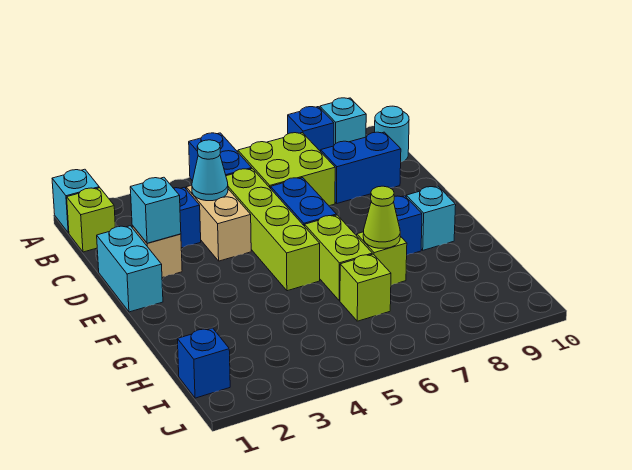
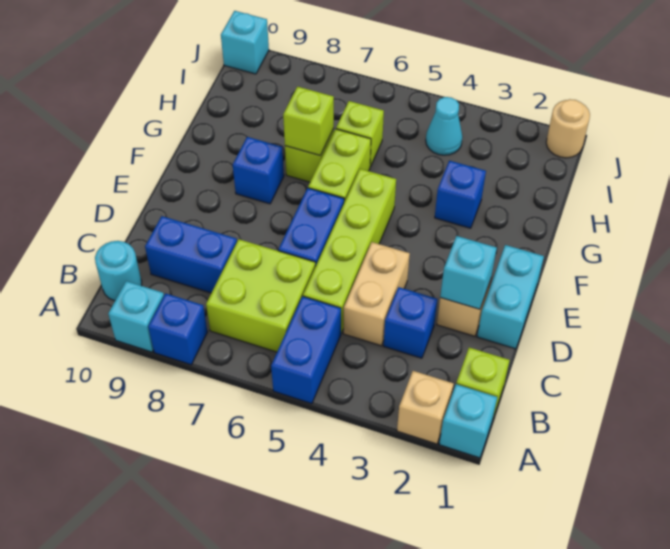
none -> tan 1x1 brick [397,371,454,444]
cyan 1x1 cone [192,140,228,201] -> cyan 1x1 cone moved to [426,97,462,155]
cyan 1x1 brick [406,186,456,250] -> cyan 1x1 brick moved to [221,11,269,74]
lime 1x1 cone [363,186,400,248] -> lime 1x1 brick [283,87,334,156]
blue 1x1 brick [177,328,230,398] -> blue 1x1 brick moved to [435,161,486,228]
none -> tan 1x1 round brick [546,99,590,158]

